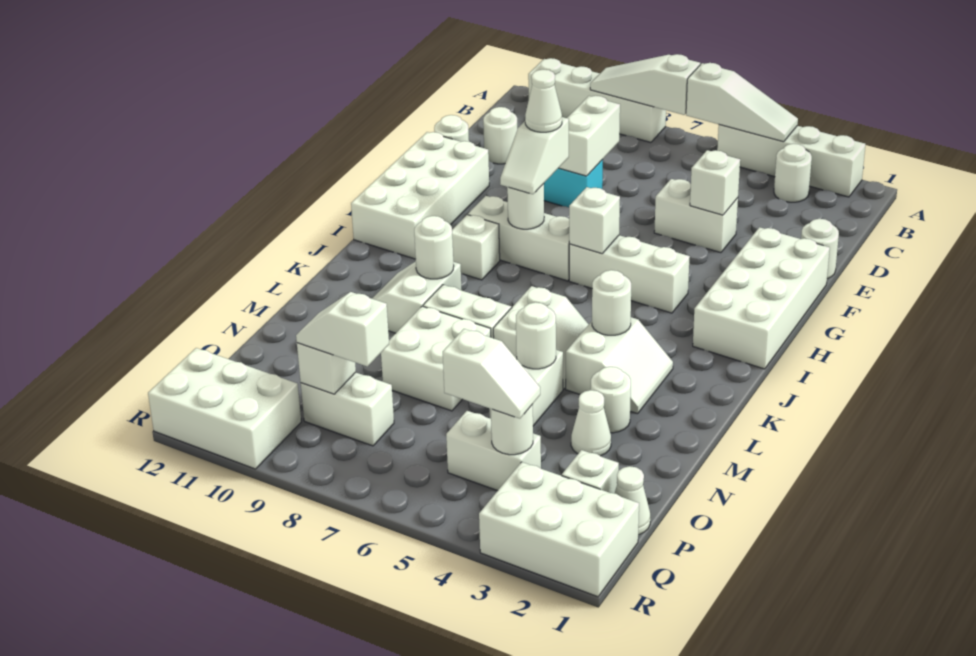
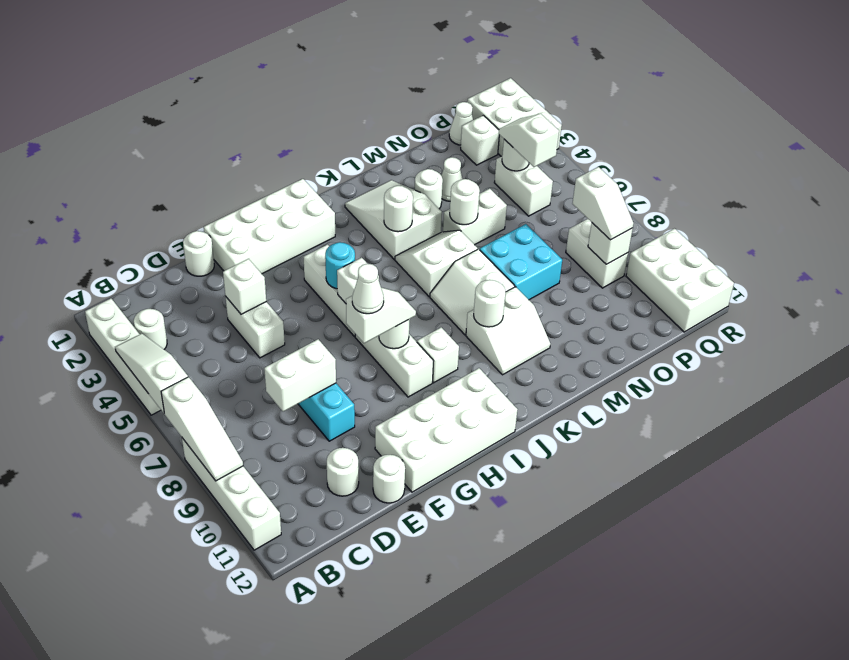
none -> cyan 1x1 round brick [325,242,355,289]
white 2x2 slope [566,317,673,414] -> white 2x3 slope [345,180,442,259]
white 2x2 brick [381,306,491,411] -> cyan 2x2 brick [480,224,562,300]

